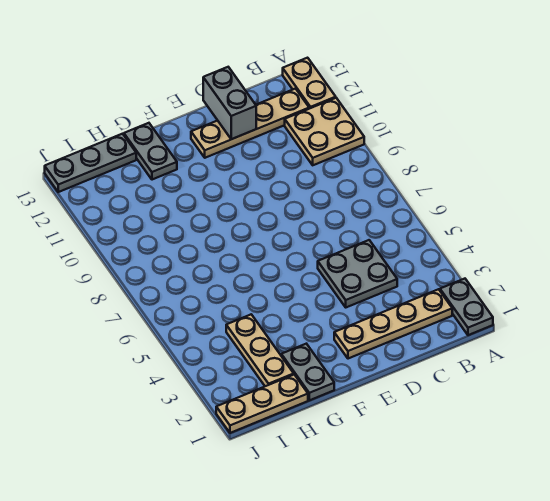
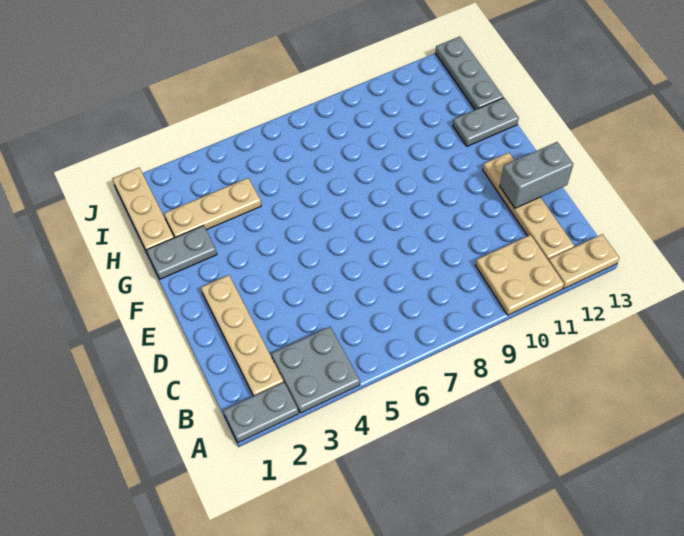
grey 2x2 plate [318,240,397,307] -> grey 2x2 plate moved to [271,327,360,413]

